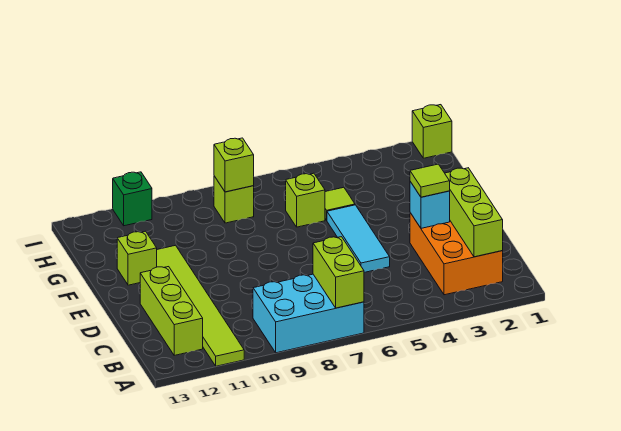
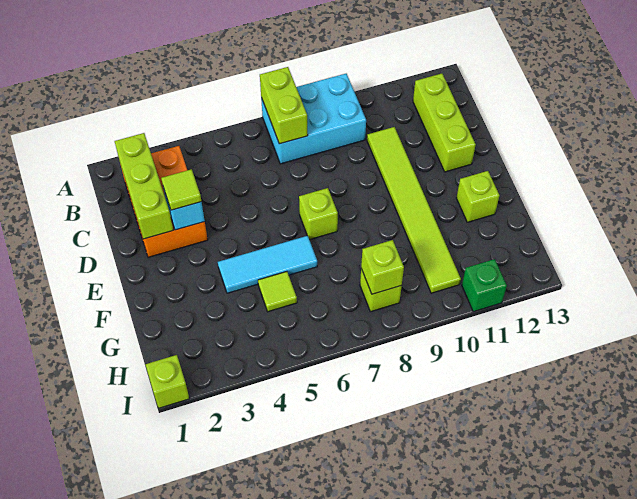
lime 1x6 tile [157,245,244,366] -> lime 1x6 tile moved to [367,127,461,293]
cyan 1x3 tile [327,205,390,272] -> cyan 1x3 tile turned to [218,236,317,293]
lime 1x1 brick [286,173,325,227] -> lime 1x1 brick moved to [299,188,338,240]

